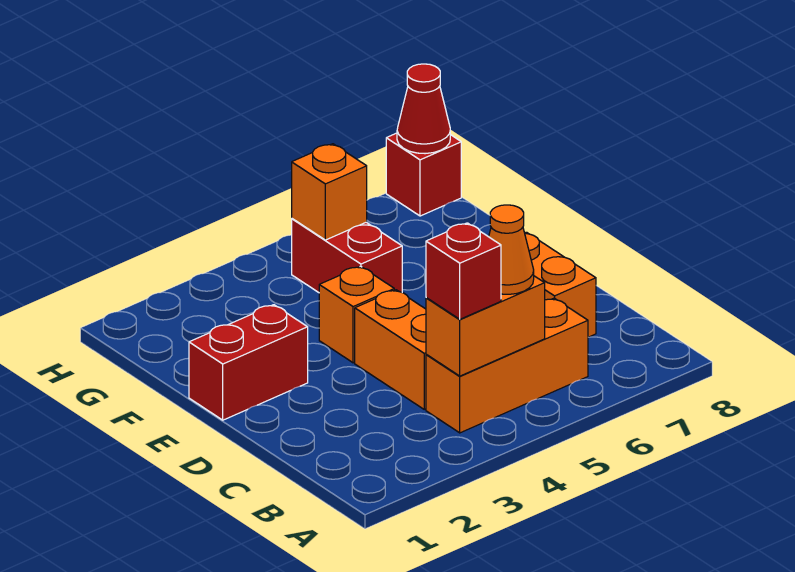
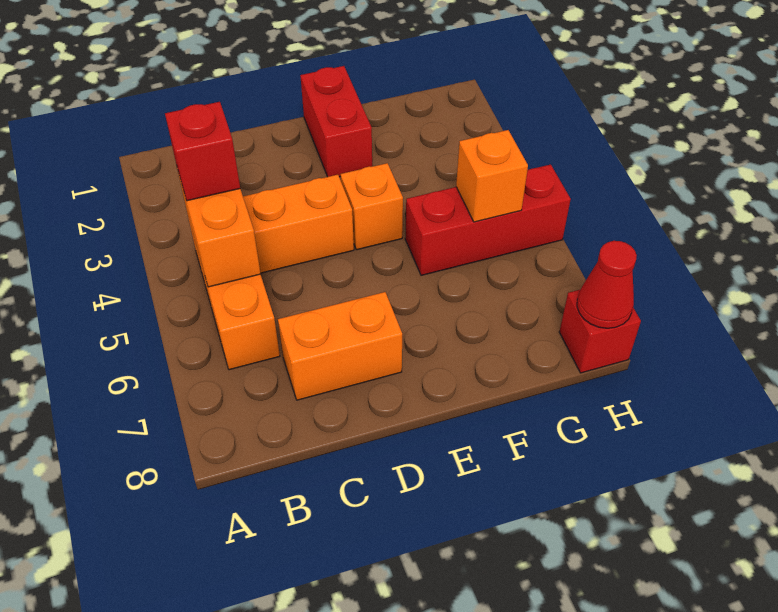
orange 1x1 cone [489,205,534,294] -> none
red 1x2 brick [292,219,402,292] -> red 1x3 brick [405,164,571,275]

